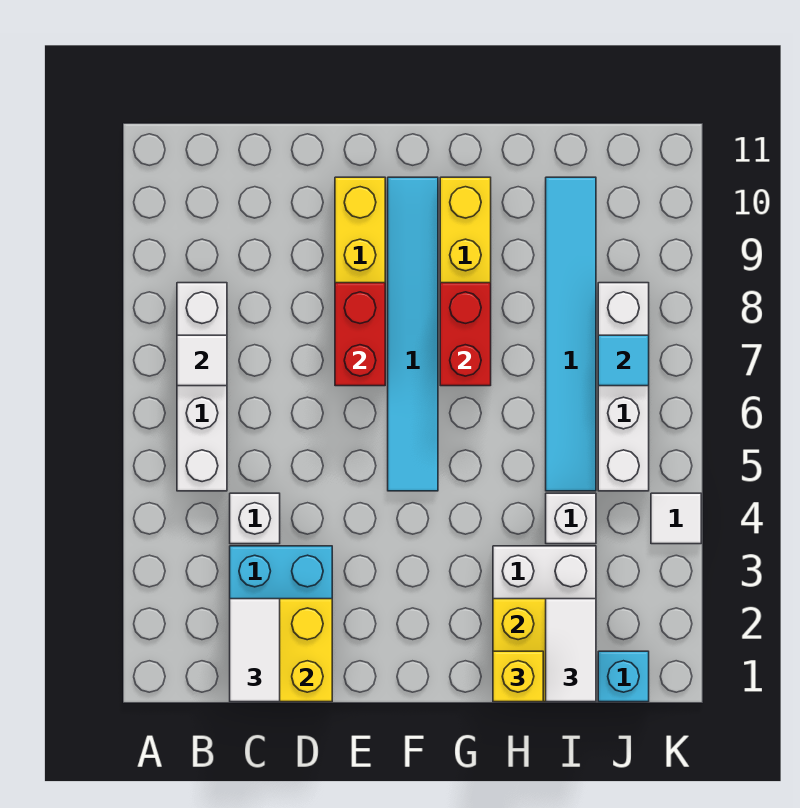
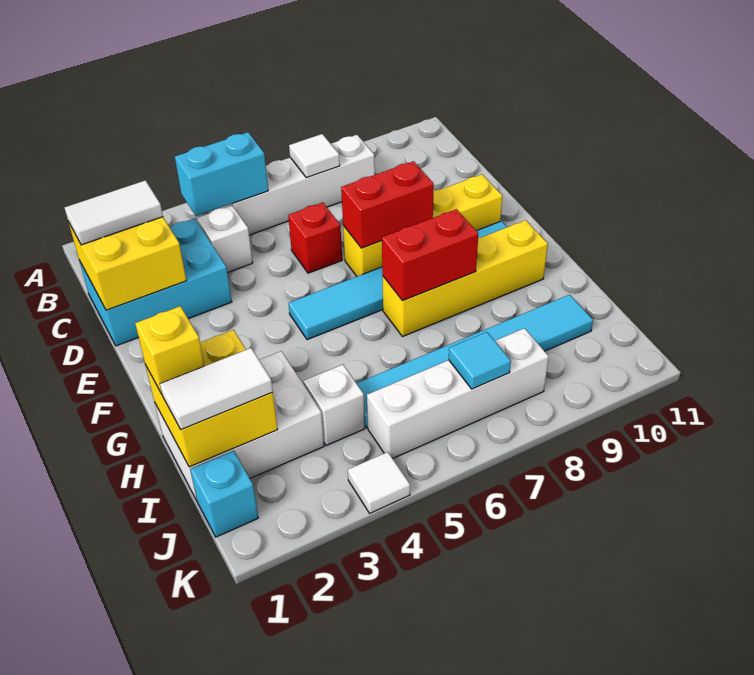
none -> cyan 1x2 brick [175,132,268,216]
none -> red 1x1 brick [288,203,342,273]

